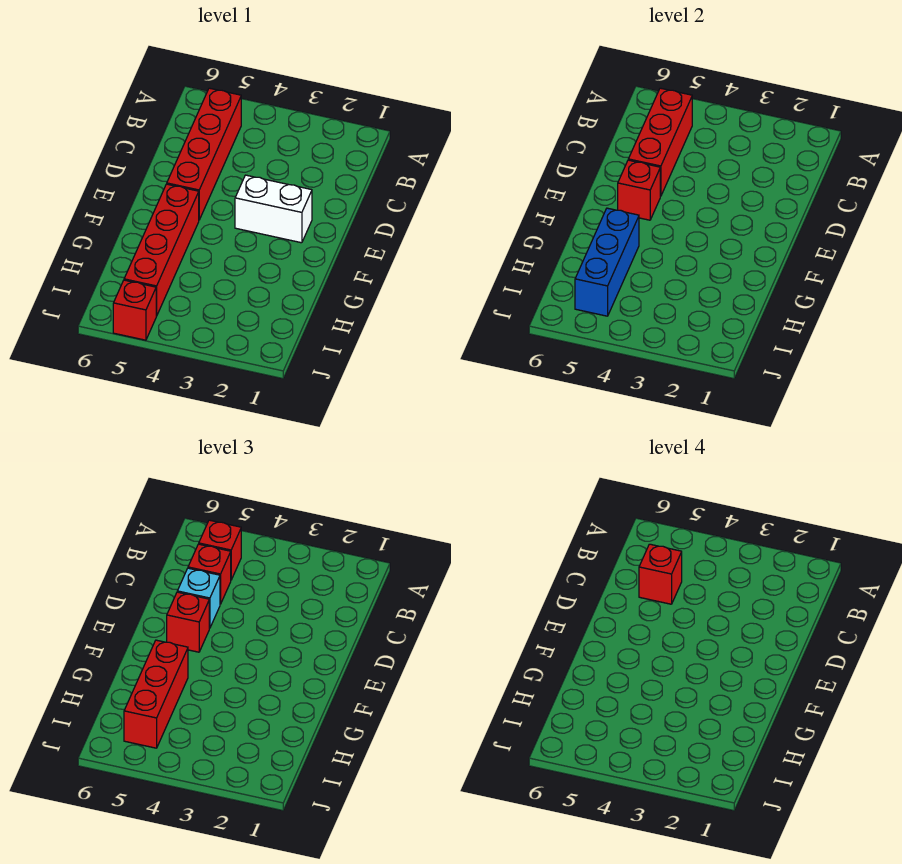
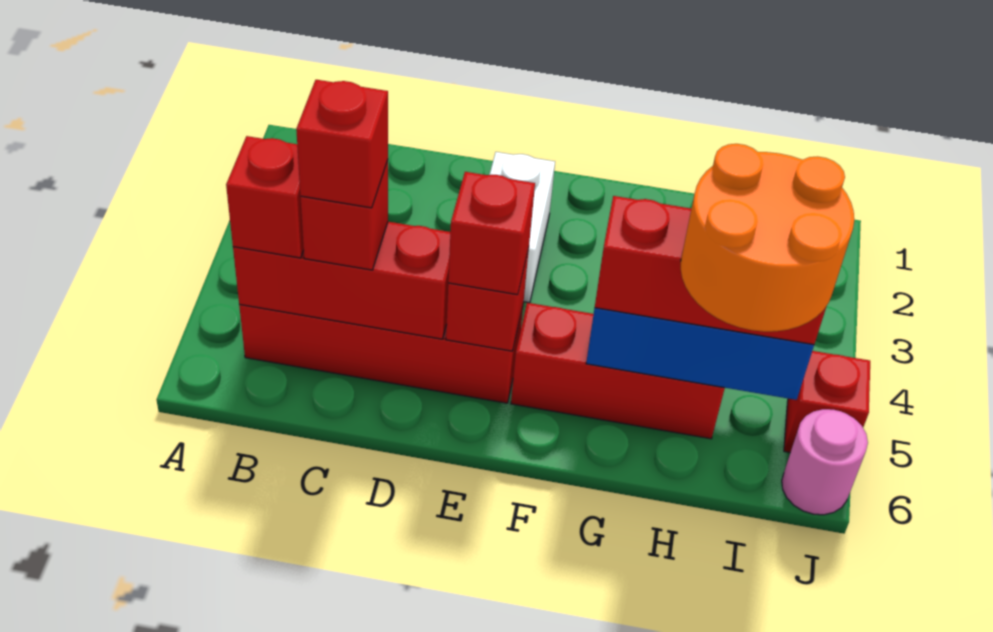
cyan 1x1 brick [177,568,220,628] -> none
red 1x4 brick [124,184,199,316] -> red 1x3 brick [511,303,725,439]
none -> orange 2x2 round brick [681,144,854,332]
none -> pink 1x1 round brick [782,409,868,515]

